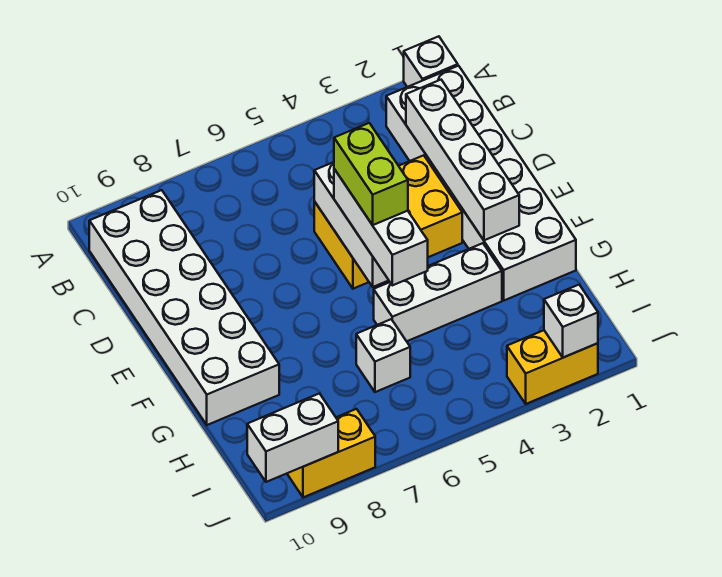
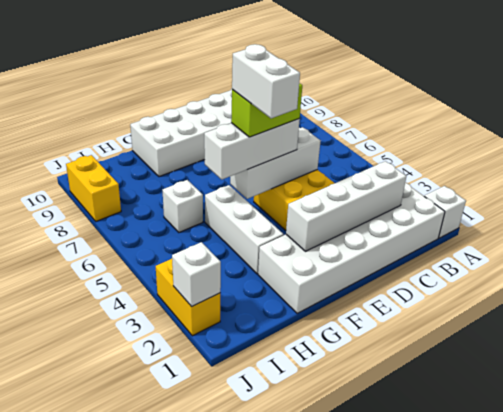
white 1x2 brick [247,394,338,482] -> white 1x2 brick moved to [232,44,300,118]

